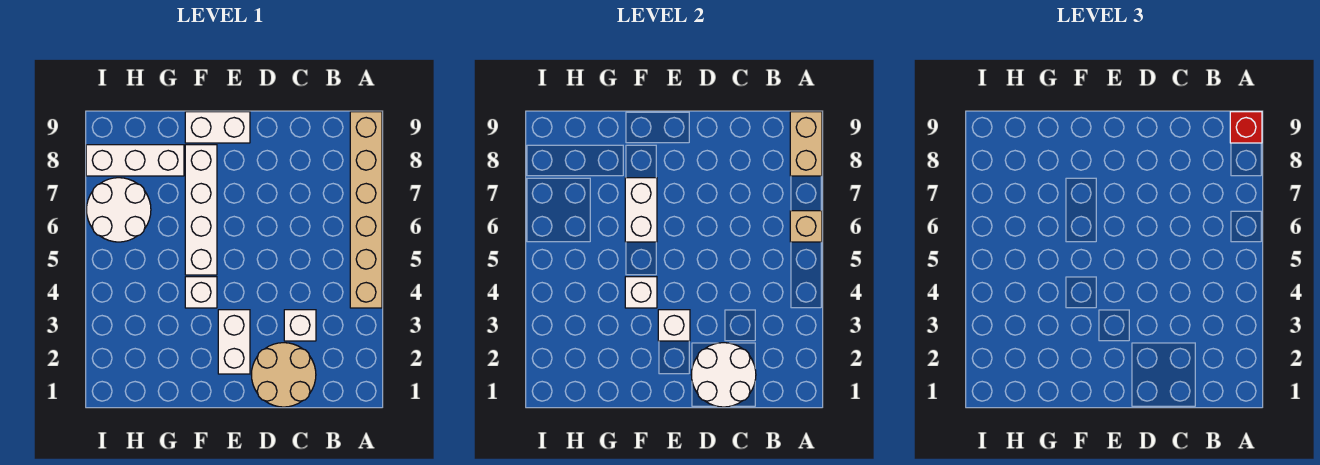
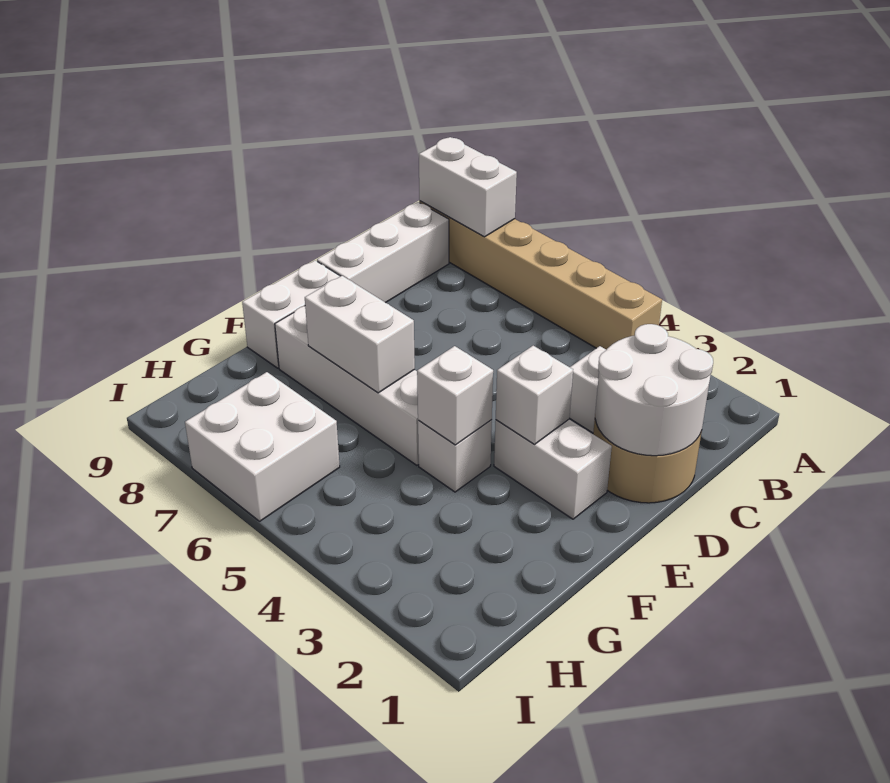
tan 1x1 brick [790,211,822,242] -> none
tan 1x2 brick [790,112,822,176] -> white 1x2 brick [419,137,517,237]
red 1x1 brick [1230,112,1262,143] -> none
white 1x3 brick [86,145,184,176] -> white 1x3 brick moved to [317,202,449,303]
white 2x2 round brick [87,178,151,242] -> white 2x2 brick [185,372,340,521]

